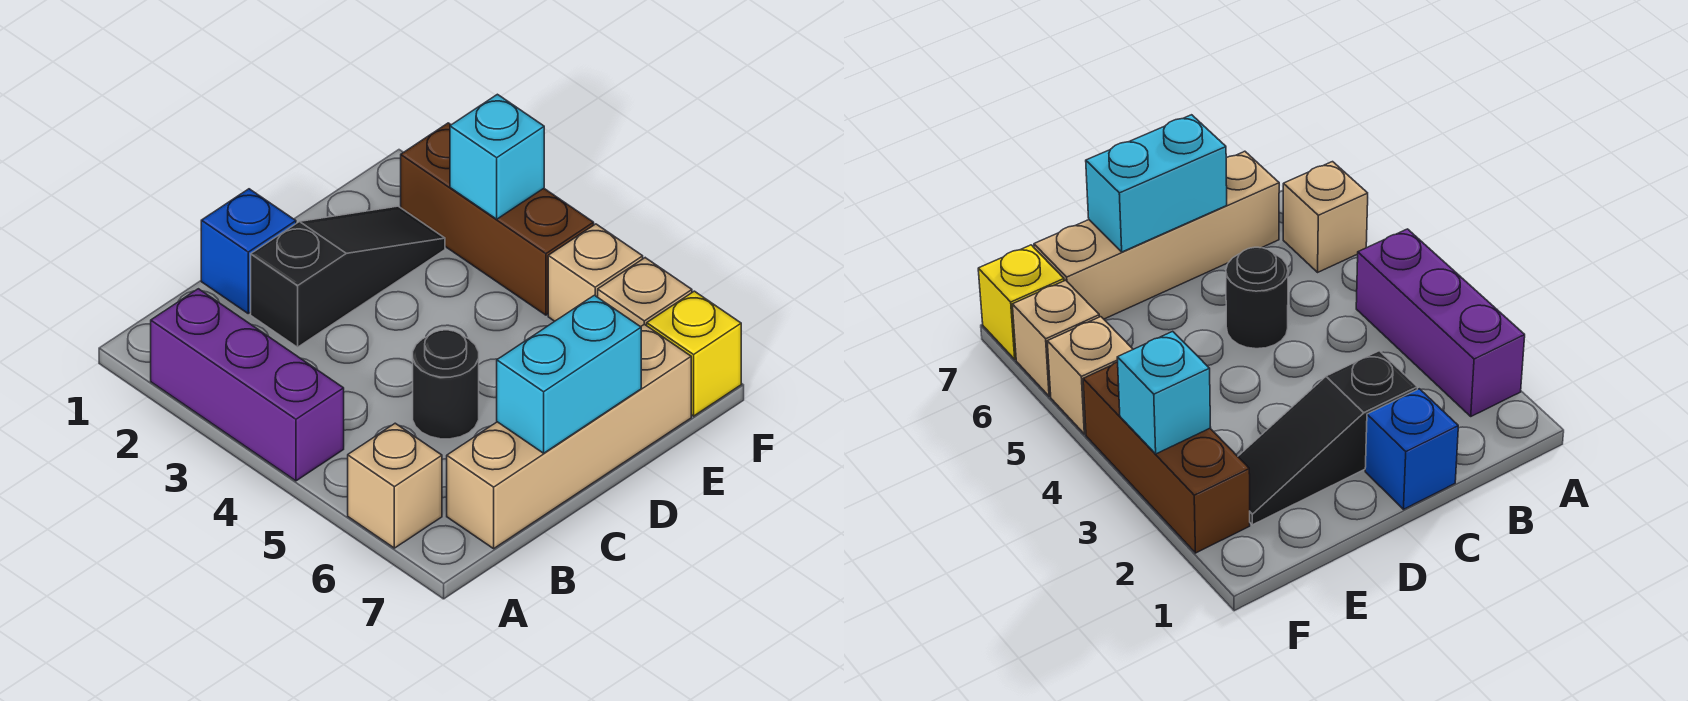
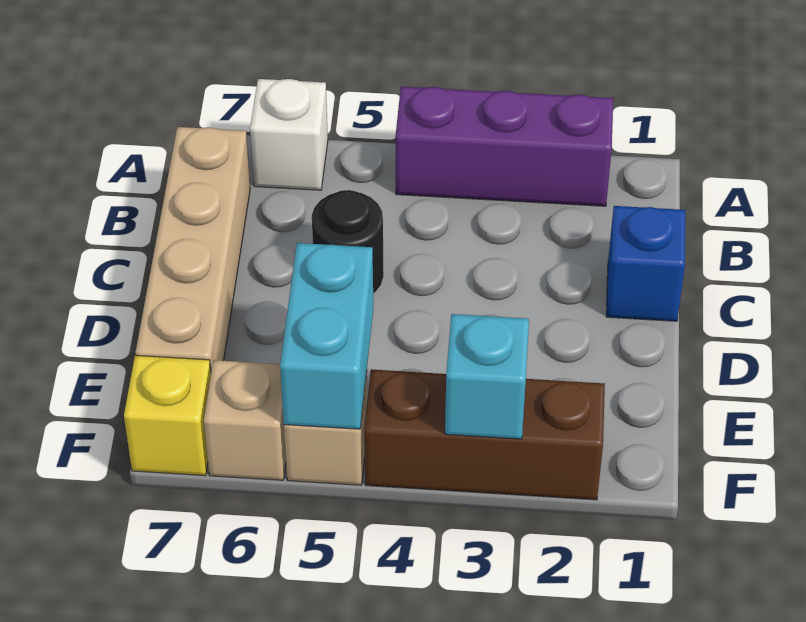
tan 1x1 brick [348,423,442,548] -> white 1x1 brick [250,79,328,190]
black 1x3 slope [251,206,445,347] -> none
cyan 1x2 brick [497,295,641,453] -> cyan 1x2 brick moved to [280,243,373,429]

